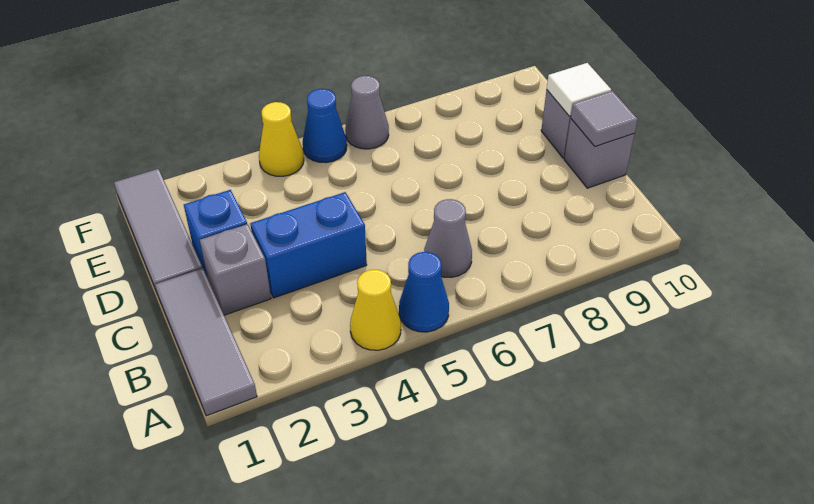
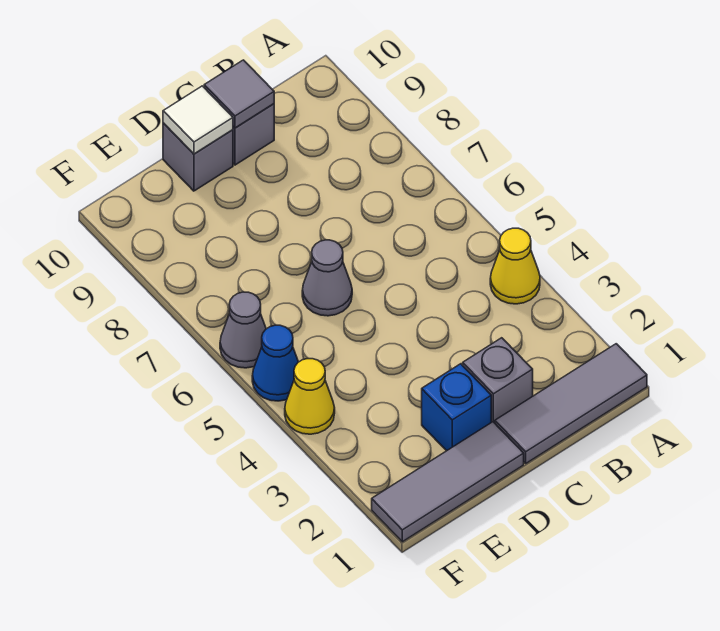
blue 1x1 cone [399,252,449,332] -> none
grey 1x1 cone [424,199,472,277] -> grey 1x1 cone moved to [302,240,352,316]
blue 1x2 brick [250,192,367,298] -> none

